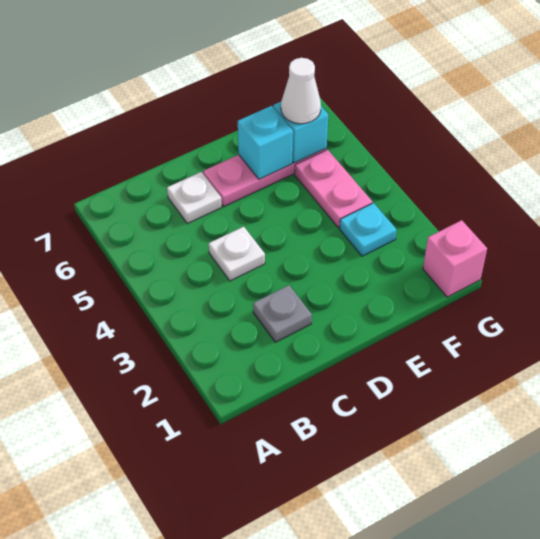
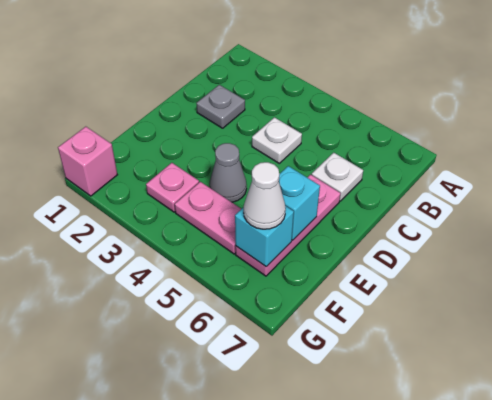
none -> grey 1x1 cone [210,143,247,202]
cyan 1x1 plate [340,203,397,256] -> pink 1x1 plate [146,163,199,212]

